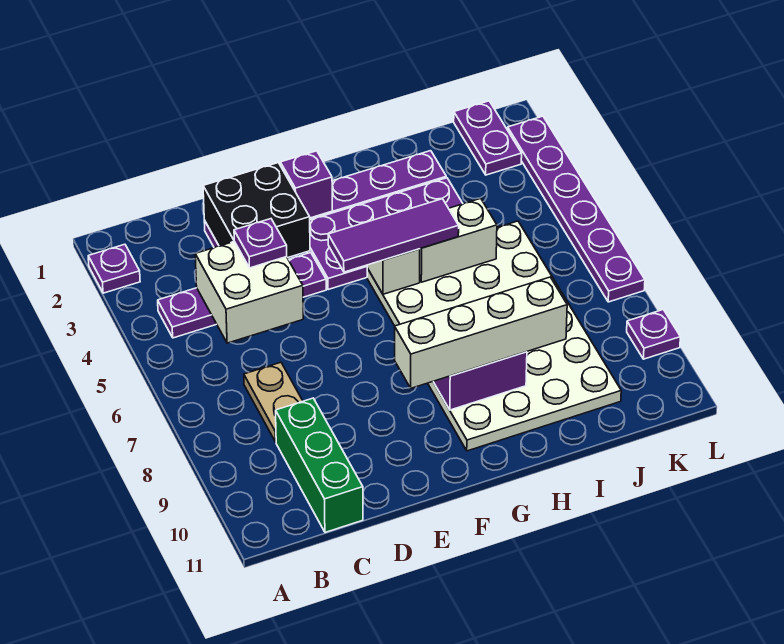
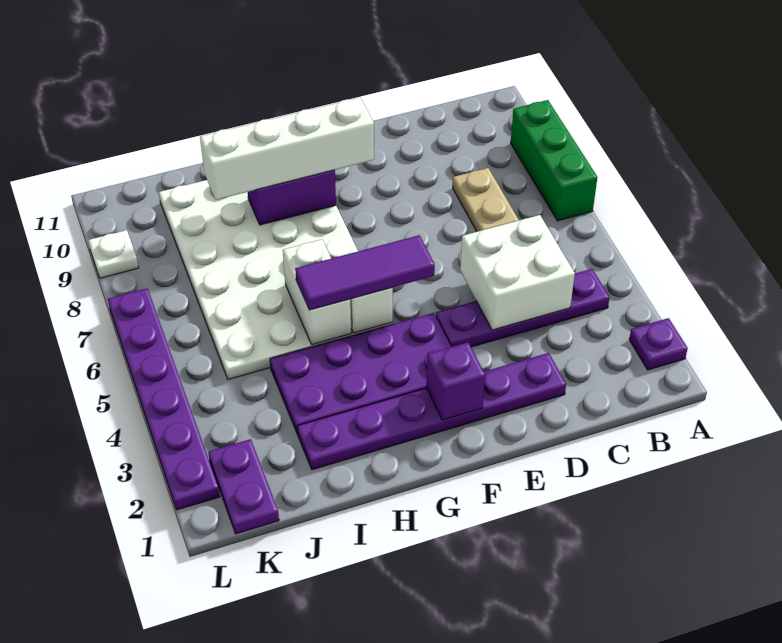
green 1x3 brick [276,398,363,532] -> green 1x3 brick moved to [511,100,597,221]
black 2x2 brick [203,163,310,258] -> none
purple 1x1 plate [234,219,287,268] -> none
white 1x2 brick [420,198,497,282] -> white 1x2 brick turned to [283,239,351,345]
purple 1x1 plate [627,310,680,359] -> white 1x1 plate [88,230,138,278]

